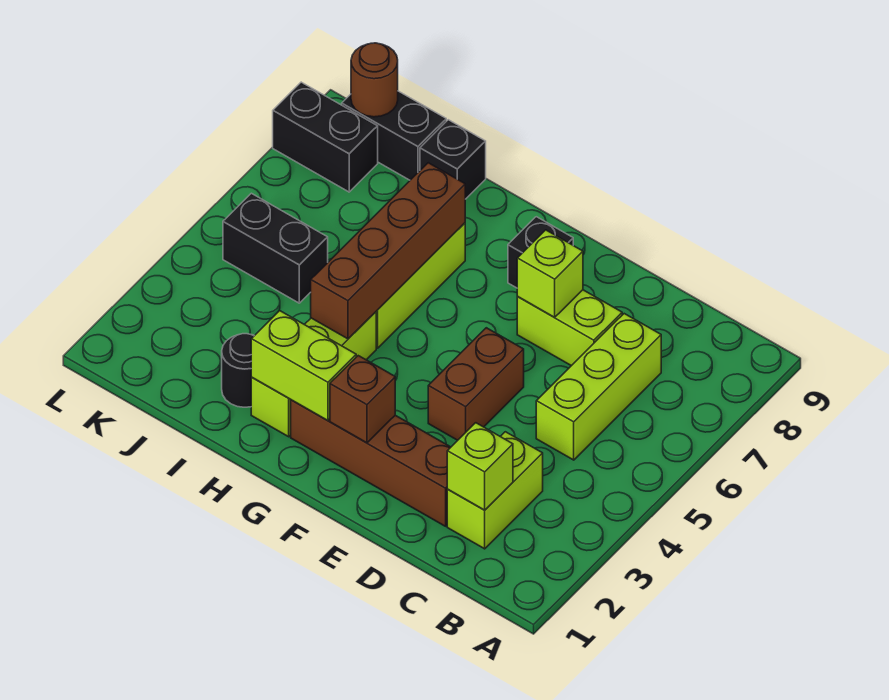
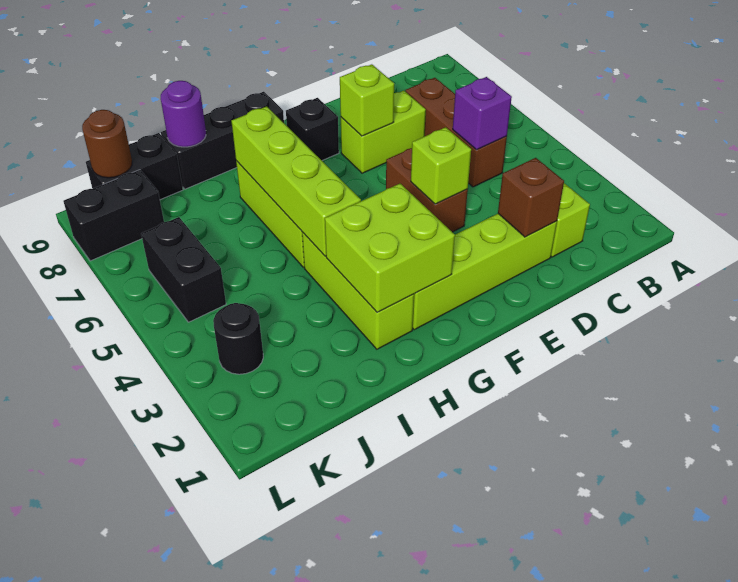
lime 1x1 brick [447,423,513,510] -> lime 1x1 brick moved to [411,127,471,204]
lime 1x3 brick [536,314,661,460] -> brown 1x3 brick [405,78,507,187]
none -> purple 1x1 brick [453,77,512,150]
brown 1x4 brick [291,400,451,526] -> lime 1x4 brick [413,214,557,330]
brown 1x1 brick [330,356,395,443] -> brown 1x1 brick moved to [498,158,564,237]
lime 1x2 brick [251,311,356,421] -> lime 2x2 brick [325,184,455,313]
brown 1x4 brick [311,163,465,339] -> lime 1x4 brick [231,106,361,256]
black 1x1 round brick [222,334,254,407] -> black 1x1 round brick moved to [213,303,263,374]
black 1x1 brick [420,120,486,199] -> black 1x3 brick [161,92,284,189]
none -> purple 1x1 round brick [161,81,206,147]
black 1x2 brick [223,193,328,303] -> black 1x2 brick turned to [141,217,226,322]

